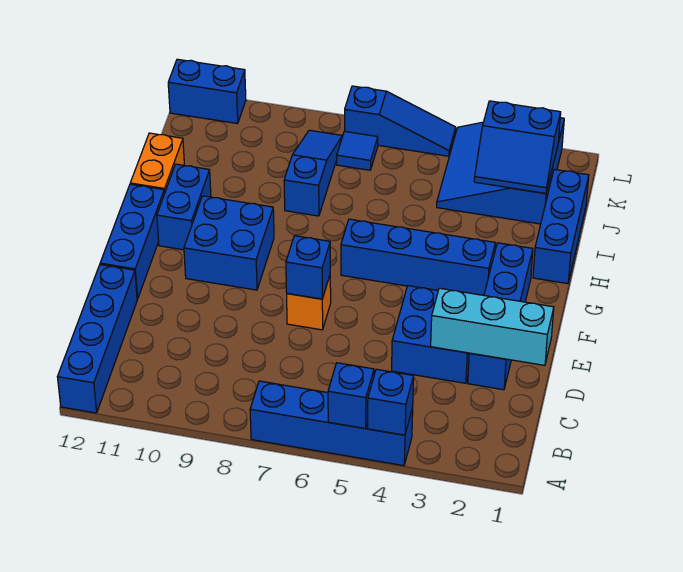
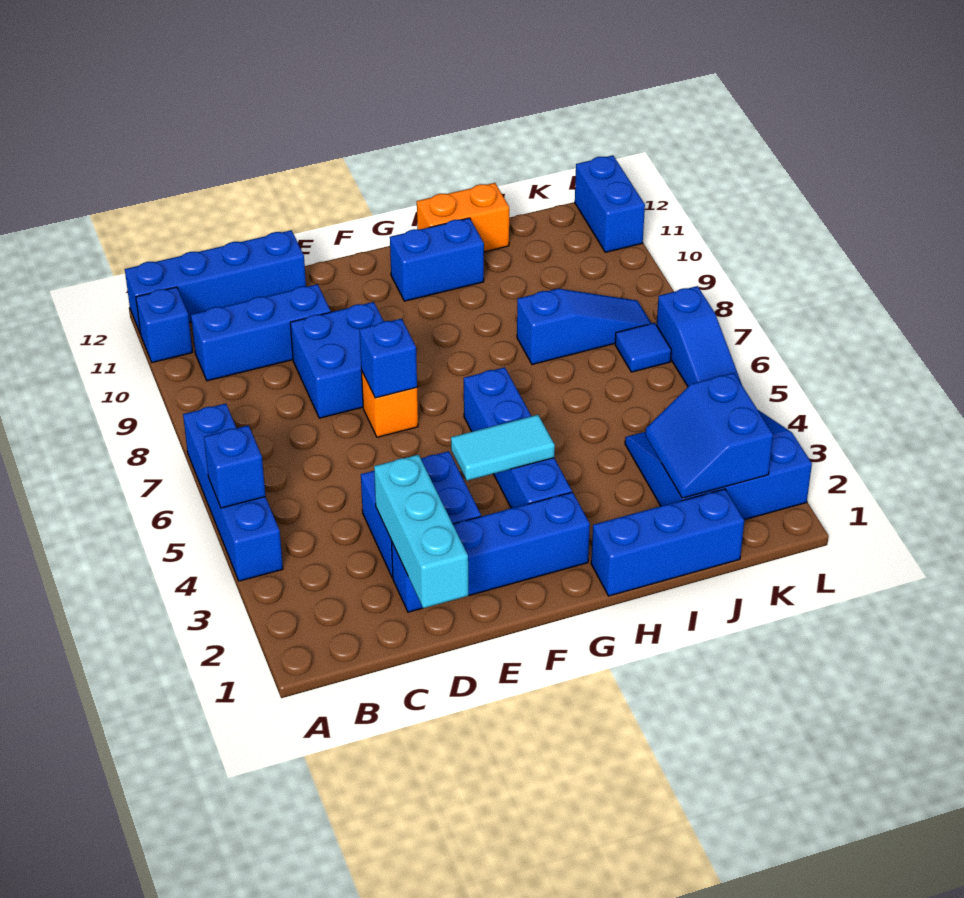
blue 1x1 brick [368,369,414,435] -> blue 1x1 brick moved to [136,287,193,363]
blue 1x3 brick [100,184,164,299] -> blue 1x3 brick moved to [191,284,331,381]
none -> cyan 1x2 tile [451,415,555,481]
blue 2x2 brick [184,196,274,290] -> blue 2x2 brick moved to [290,302,384,418]

